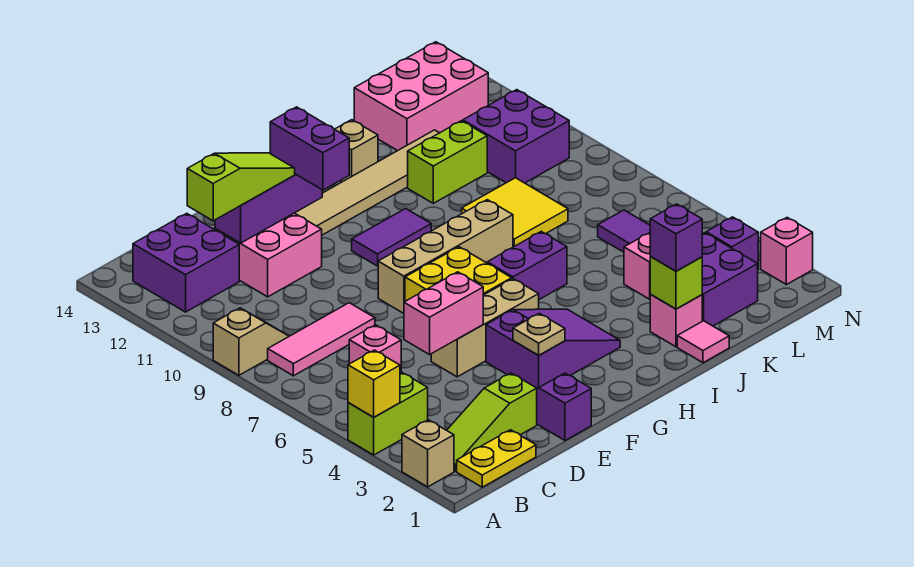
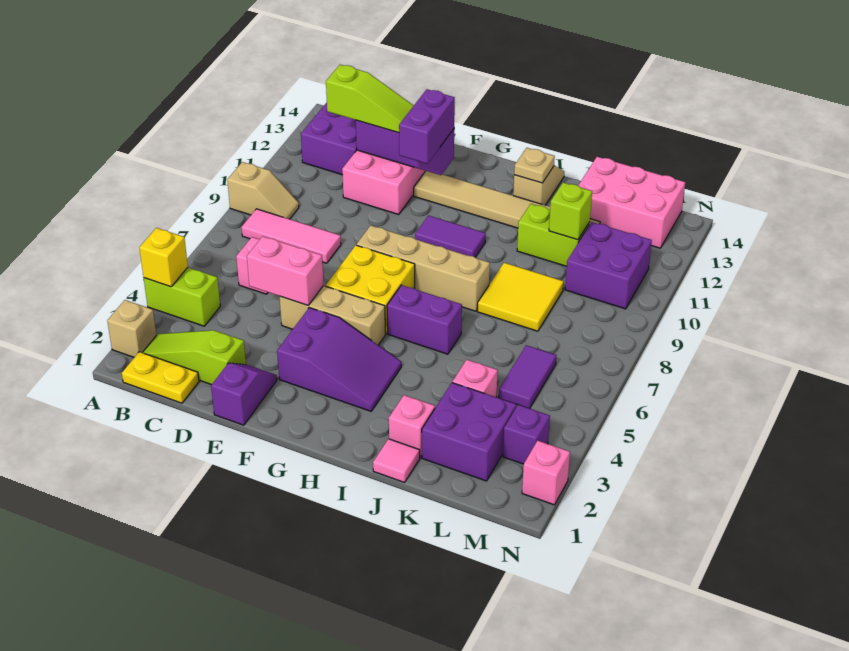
tan 1x1 plate [513,313,565,355] -> tan 1x1 plate moved to [514,148,555,183]
lime 1x1 brick [650,257,702,309] -> lime 1x1 brick moved to [549,183,592,240]
purple 1x1 brick [650,204,702,271] -> none

